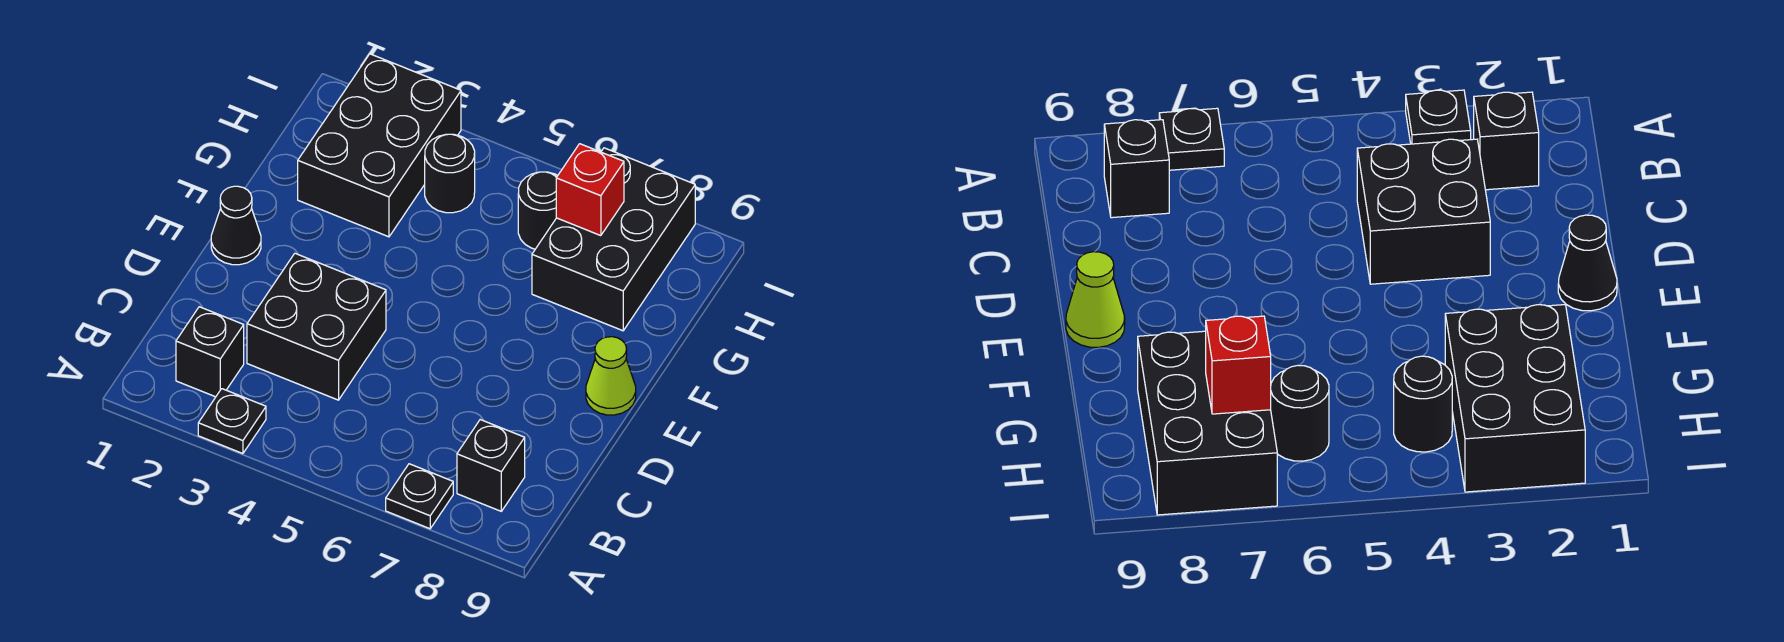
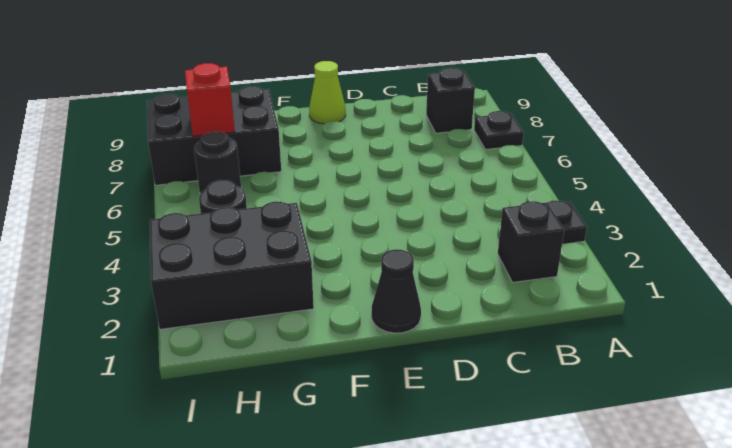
black 2x2 brick [247,253,386,400] -> none

